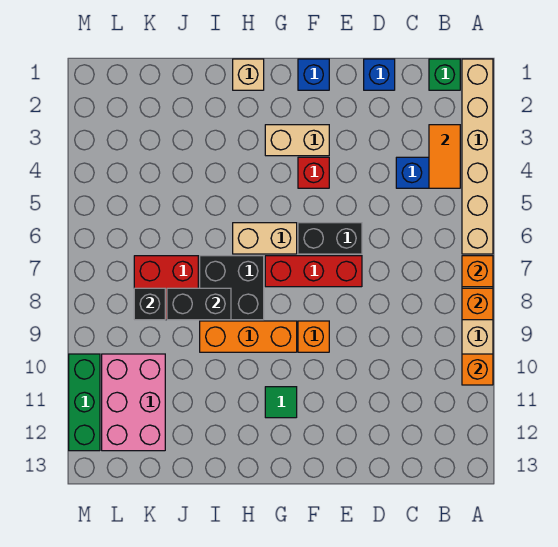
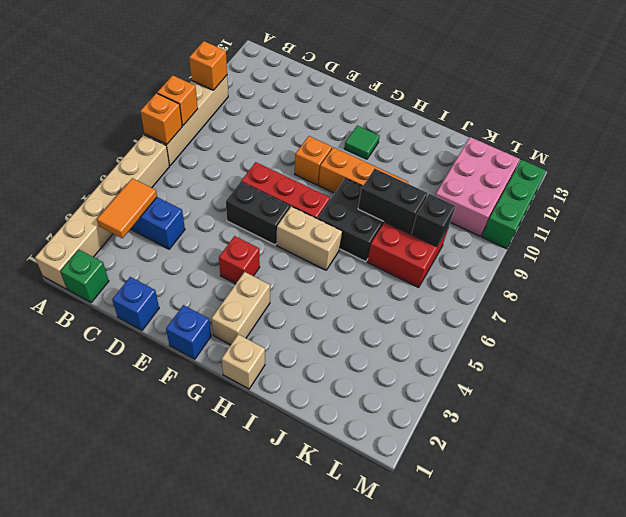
tan 1x2 brick [265,125,329,156] -> tan 1x2 brick turned to [211,272,270,345]

